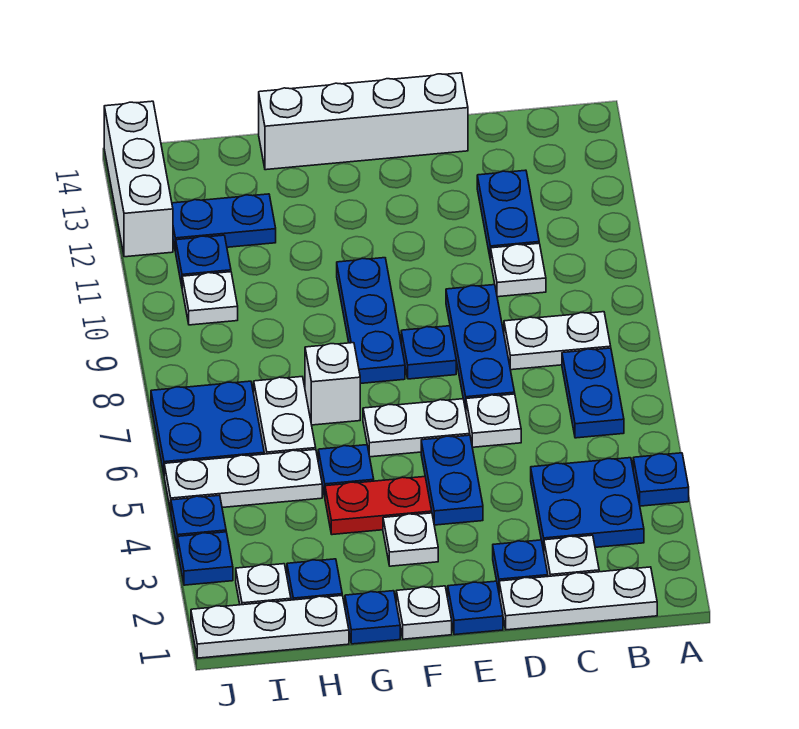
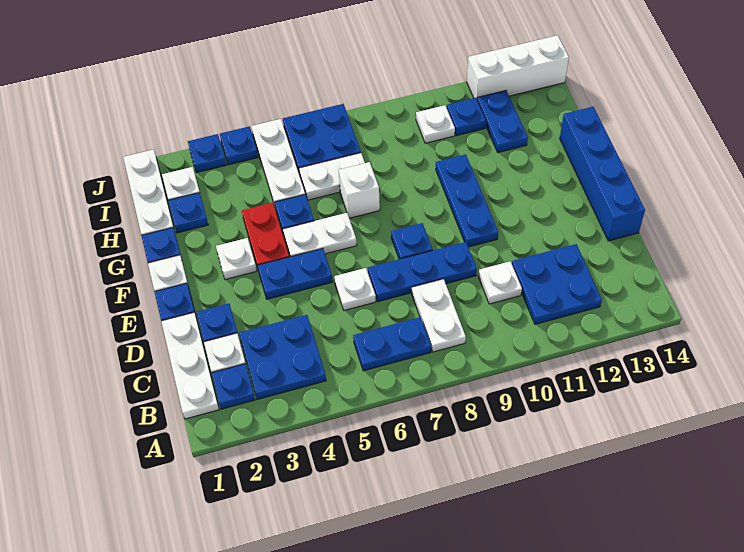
blue 1x1 plate [633,453,689,506] -> blue 1x1 plate moved to [212,364,255,409]
blue 1x2 plate [477,170,539,260] -> blue 2x2 plate [512,244,602,324]
white 1x4 brick [259,73,468,170] -> blue 1x4 brick [560,107,645,241]
white 1x2 plate [363,399,470,457] -> white 1x2 plate turned to [283,213,357,257]
blue 1x3 plate [337,258,405,384] -> blue 1x3 plate turned to [436,154,498,247]

